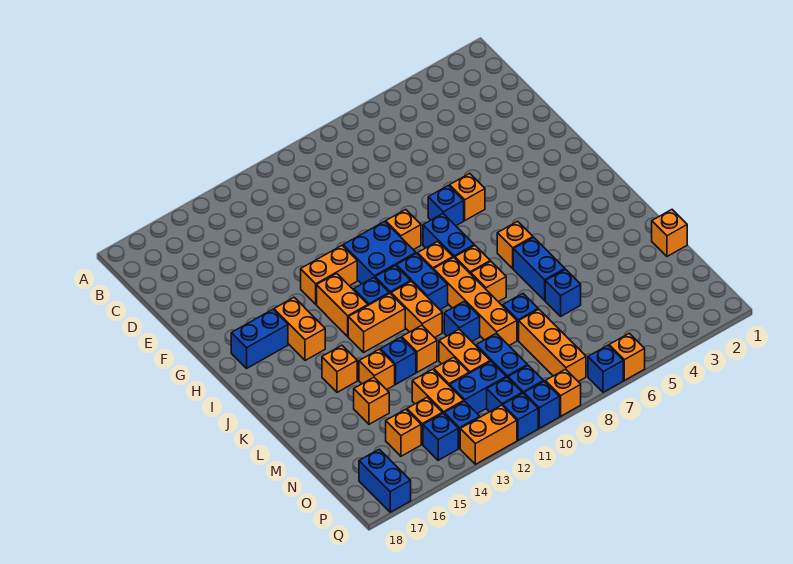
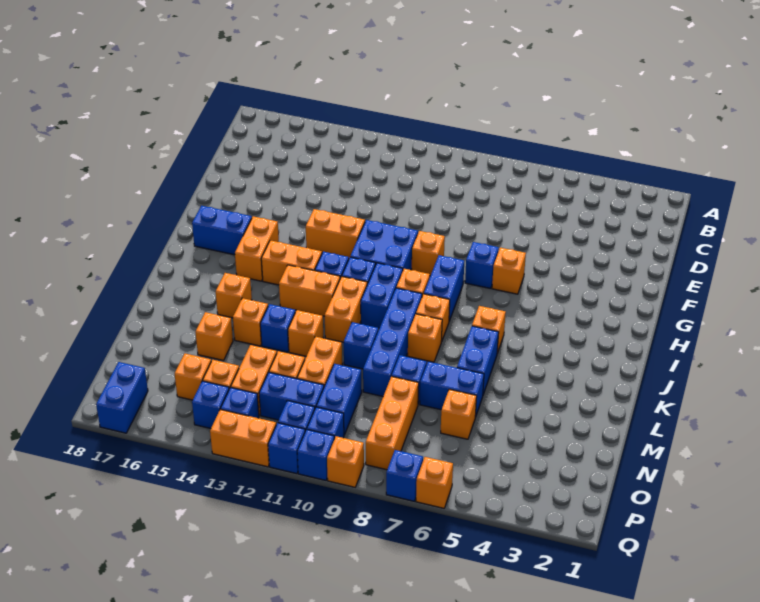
orange 1x2 brick [317,273,368,336] -> orange 1x2 brick turned to [261,240,322,285]
orange 1x4 brick [434,257,517,345] -> blue 1x4 brick [363,288,422,396]
orange 1x1 brick [652,210,687,256] -> orange 1x1 brick moved to [441,389,477,439]
blue 1x1 brick [545,269,581,316] -> blue 1x2 brick [420,361,484,417]

